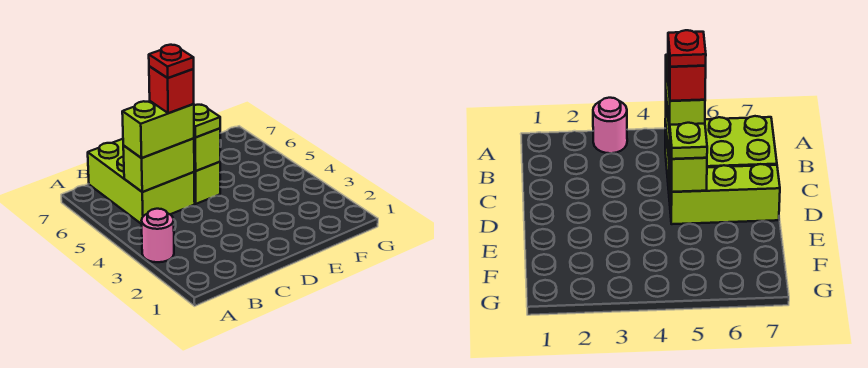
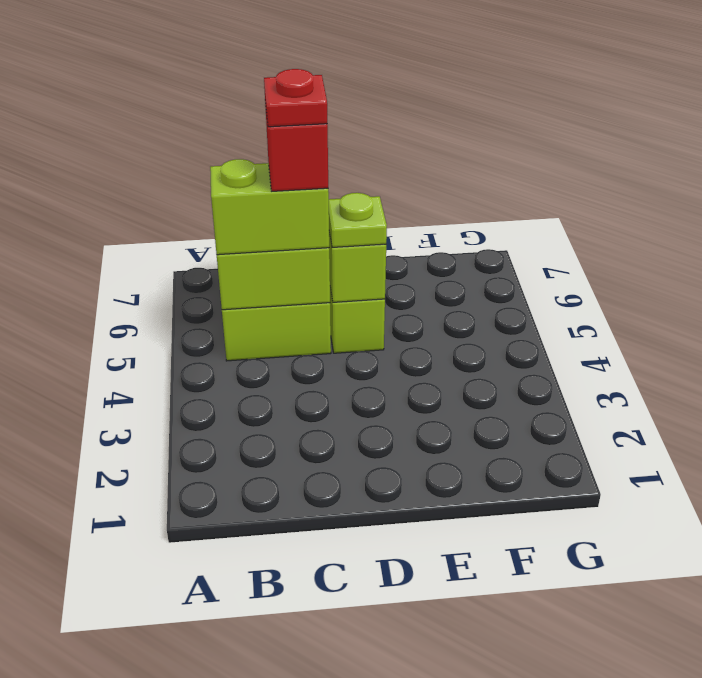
pink 1x1 round brick [142,209,174,262] -> none

